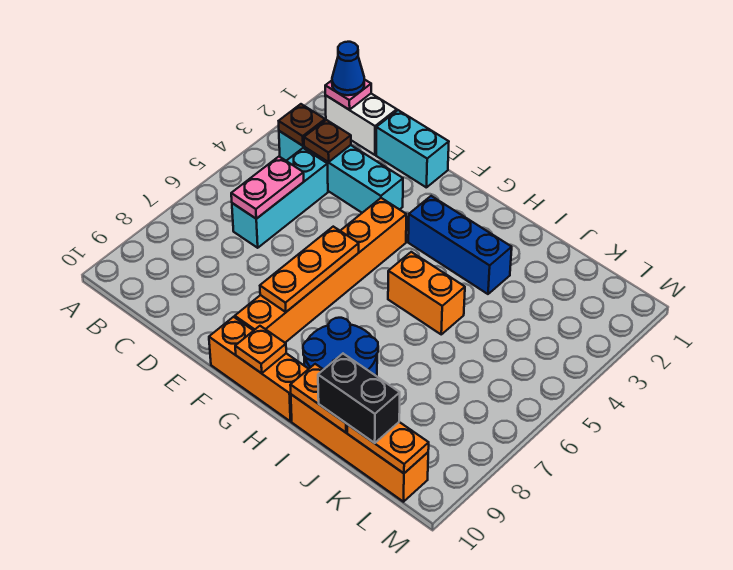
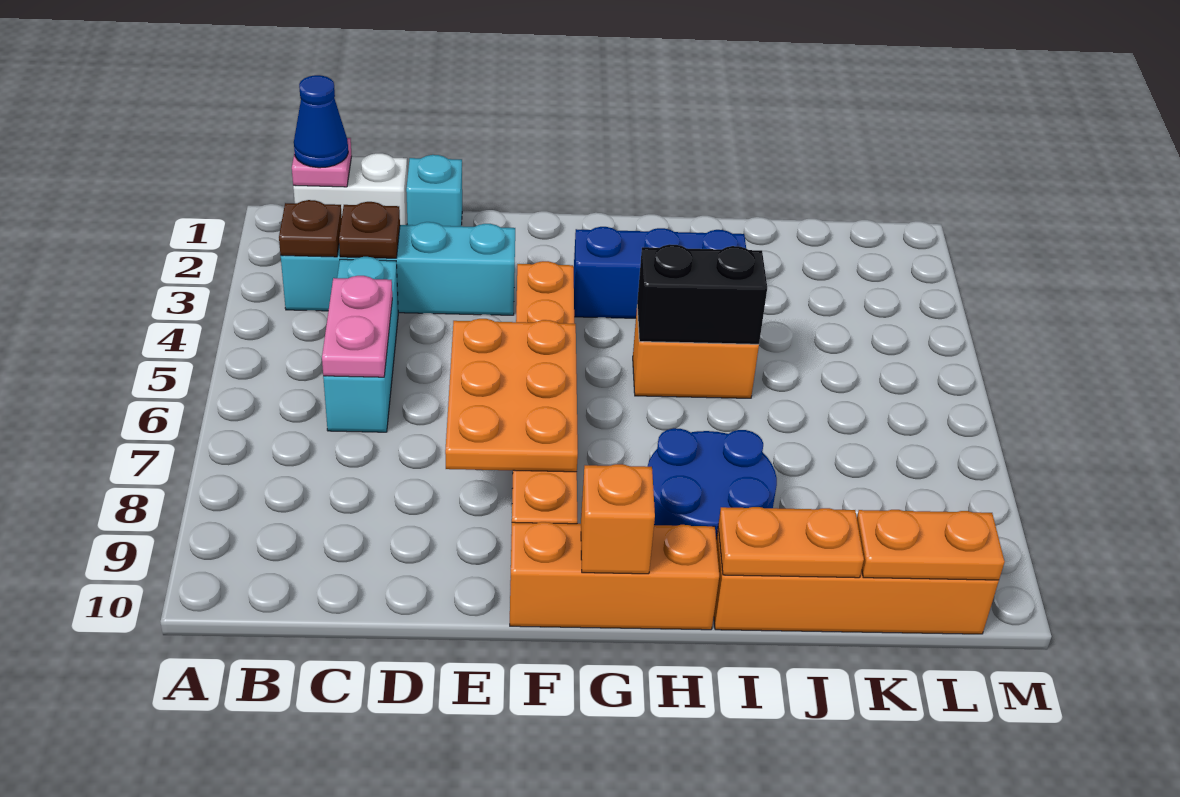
cyan 1x2 brick [376,110,449,188] -> cyan 1x1 brick [406,155,462,226]
orange 1x3 plate [260,227,359,312] -> orange 2x3 plate [445,319,578,472]
orange 1x1 plate [235,326,286,373] -> orange 1x1 brick [581,464,655,574]
black 1x2 brick [318,354,400,443] -> black 1x2 brick moved to [637,244,767,344]

